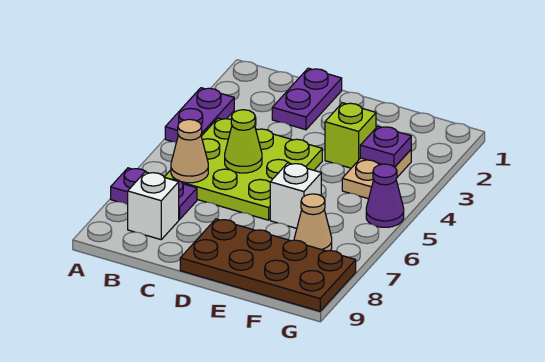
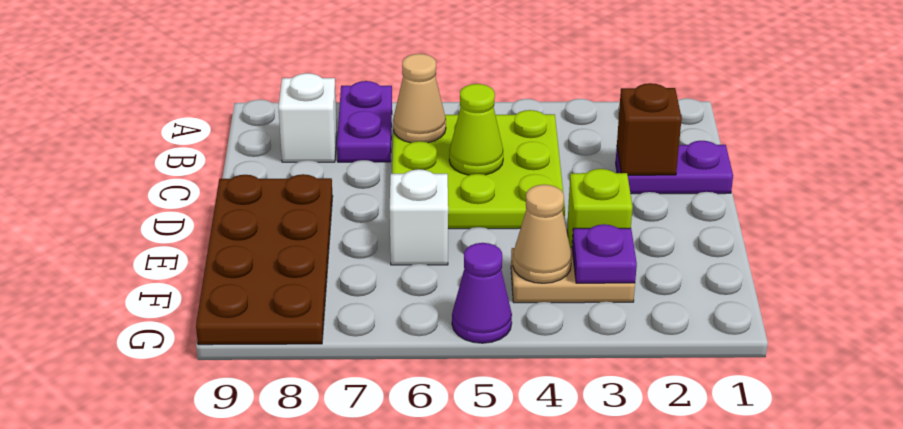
purple 1x2 plate [165,88,234,142] -> none
none -> brown 1x1 brick [617,83,682,175]
tan 1x1 cone [294,194,332,251] -> tan 1x1 cone moved to [513,185,572,283]

